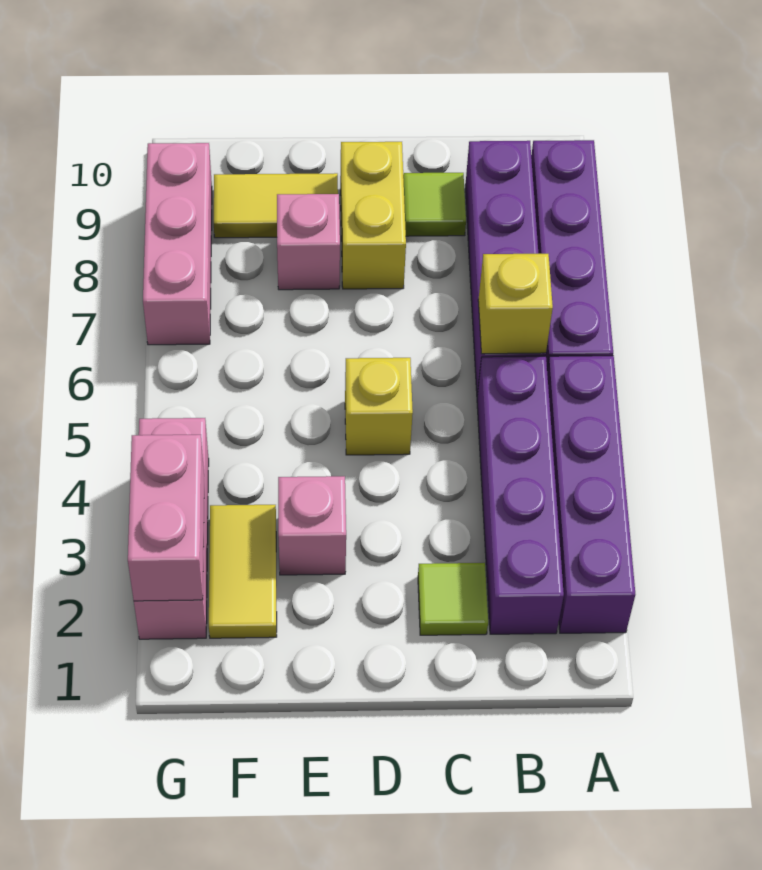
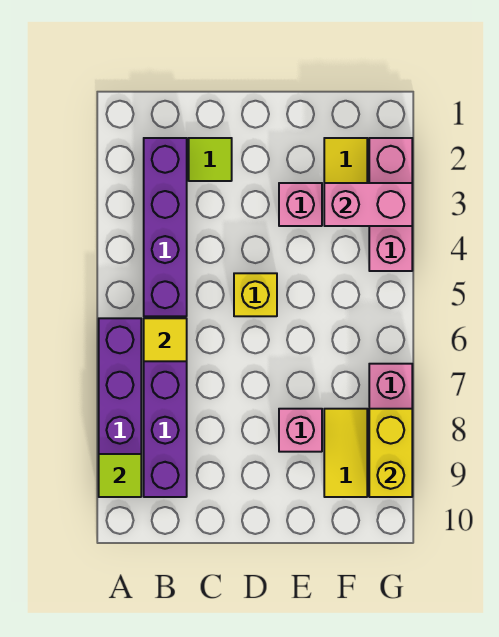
purple 1x4 brick [547,356,635,633] -> none
yellow 1x1 brick [478,254,553,354] -> yellow 1x1 tile [144,318,187,361]
lime 1x1 tile [403,173,466,236] -> lime 1x1 tile moved to [99,454,141,497]
yellow 1x2 brick [340,142,406,289] -> yellow 1x2 brick moved to [369,409,412,497]
yellow 1x2 tile [214,173,338,238] -> yellow 1x2 tile turned to [324,409,367,497]
pink 1x2 brick [128,435,204,601] -> pink 1x2 brick turned to [324,183,412,226]

